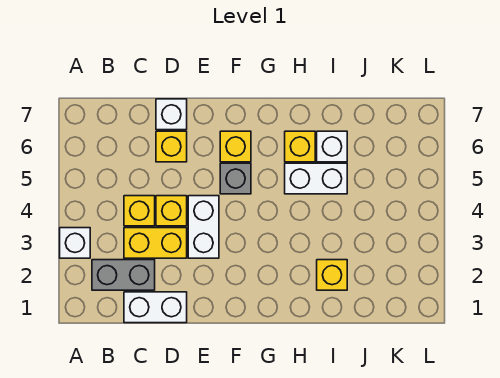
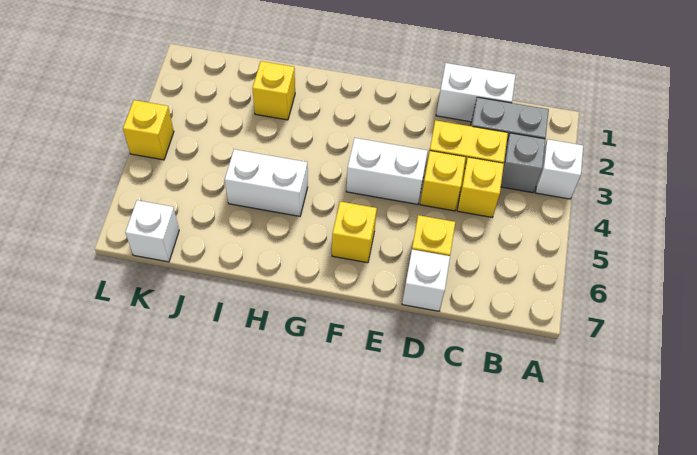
white 1x2 brick [188,196,219,258] -> white 1x2 brick turned to [346,138,428,204]
grey 1x1 brick [220,163,251,194] -> grey 1x1 brick moved to [501,133,546,193]
yellow 1x1 brick [285,131,315,162] -> yellow 1x1 brick moved to [123,100,174,160]
white 1x1 brick [317,131,347,162] -> white 1x1 brick moved to [125,200,179,262]

